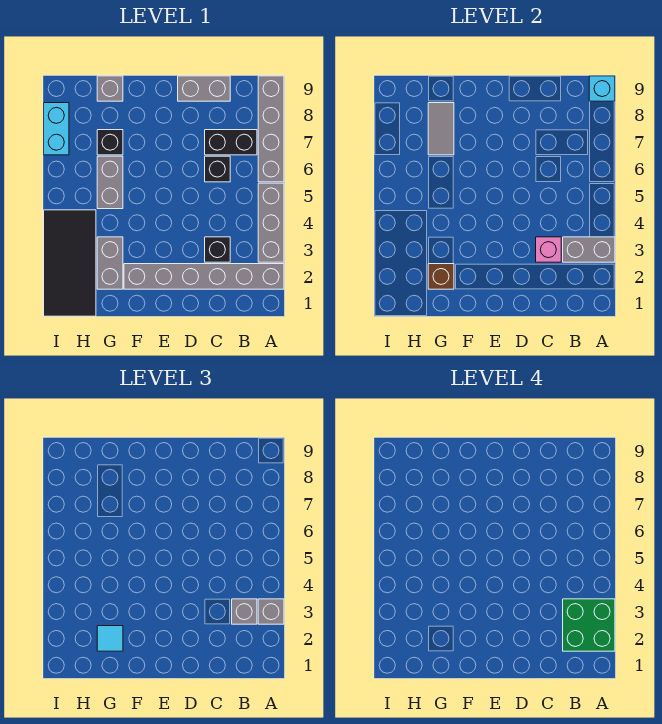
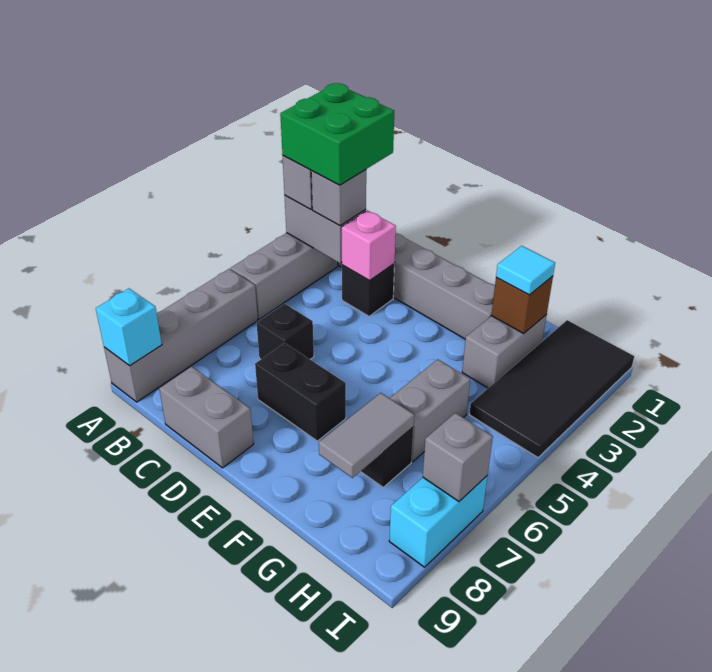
black 1x2 brick [205,130,257,155] -> black 1x2 brick moved to [255,343,346,441]
grey 1x1 brick [97,76,123,101] -> grey 1x1 brick moved to [423,413,493,501]

